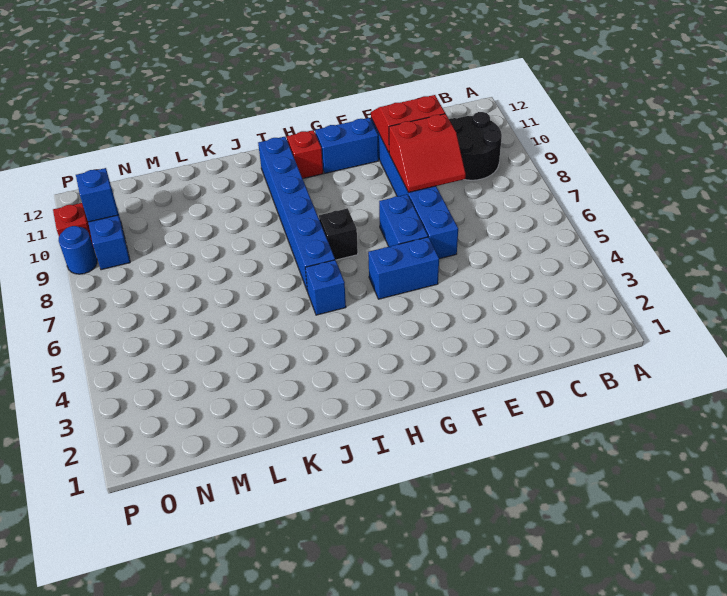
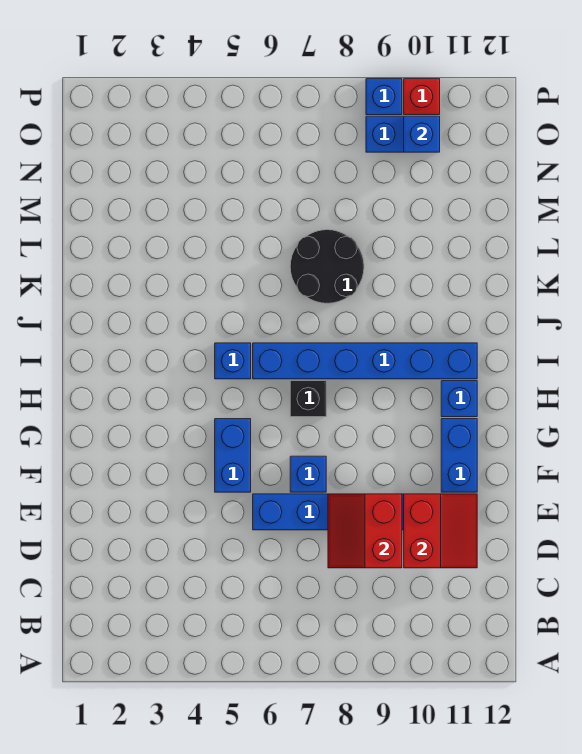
black 2x2 round brick [449,112,502,180] -> black 2x2 round brick moved to [290,230,364,303]
blue 1x2 brick [379,194,428,246] -> blue 1x1 brick [290,456,326,492]
red 1x1 brick [287,130,323,179] -> blue 1x1 brick [441,381,477,417]
blue 1x1 round brick [59,226,97,274] -> blue 1x1 brick [366,79,402,115]

